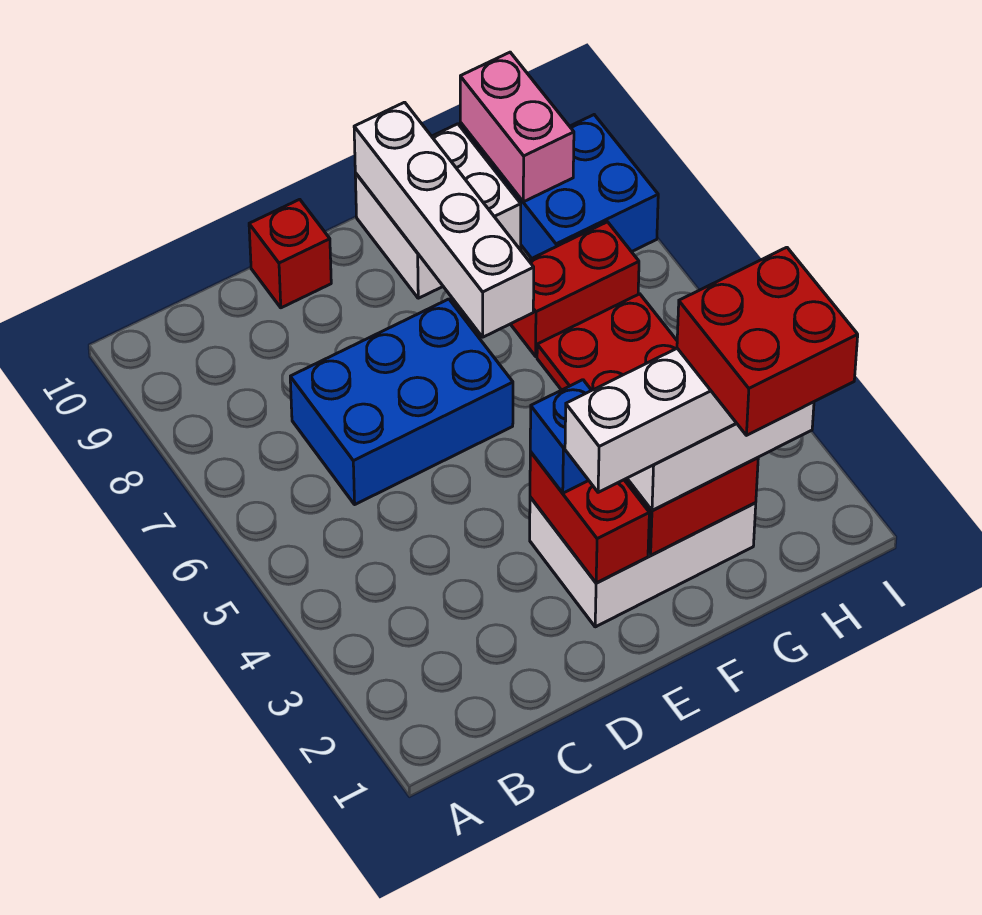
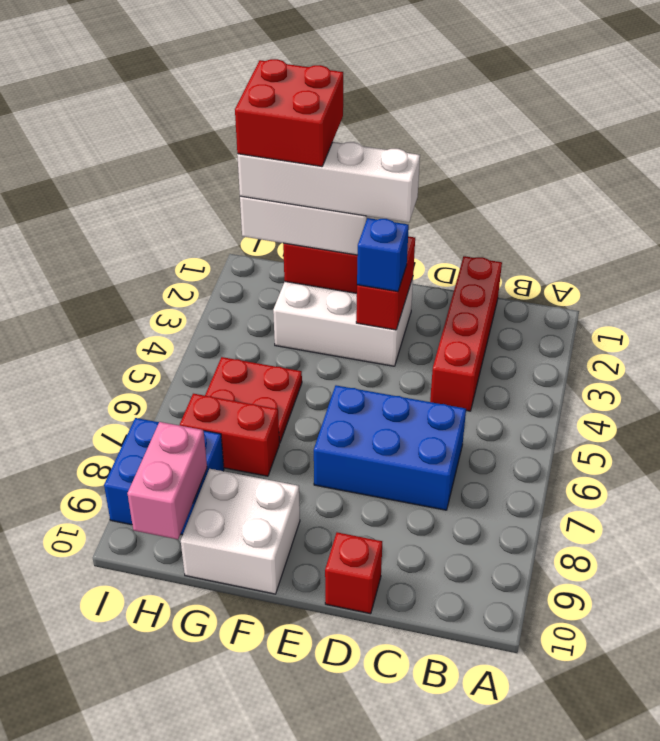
none -> red 1x4 brick [430,256,502,411]
white 1x4 brick [354,102,534,337] -> none

